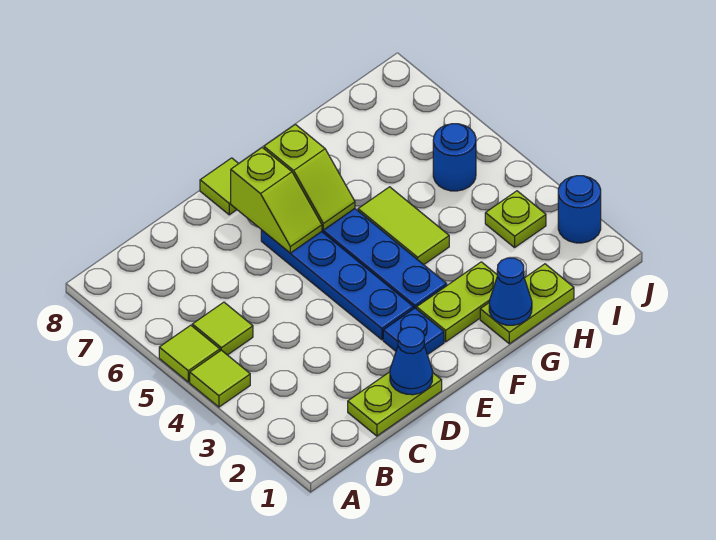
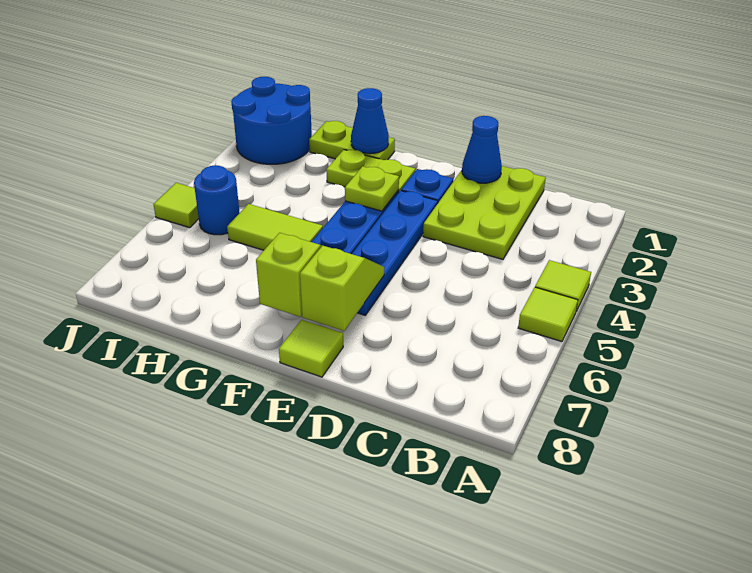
lime 1x1 tile [192,302,253,355] -> lime 1x1 tile moved to [153,183,199,228]
lime 1x2 plate [348,372,442,436] -> lime 2x3 plate [423,166,546,259]
lime 1x2 tile [358,187,449,265] -> lime 1x2 tile turned to [227,204,323,250]
lime 1x1 plate [485,191,546,248] -> lime 1x1 plate moved to [345,166,399,211]
blue 1x1 round brick [558,176,601,243] -> blue 2x2 round brick [231,77,312,164]

